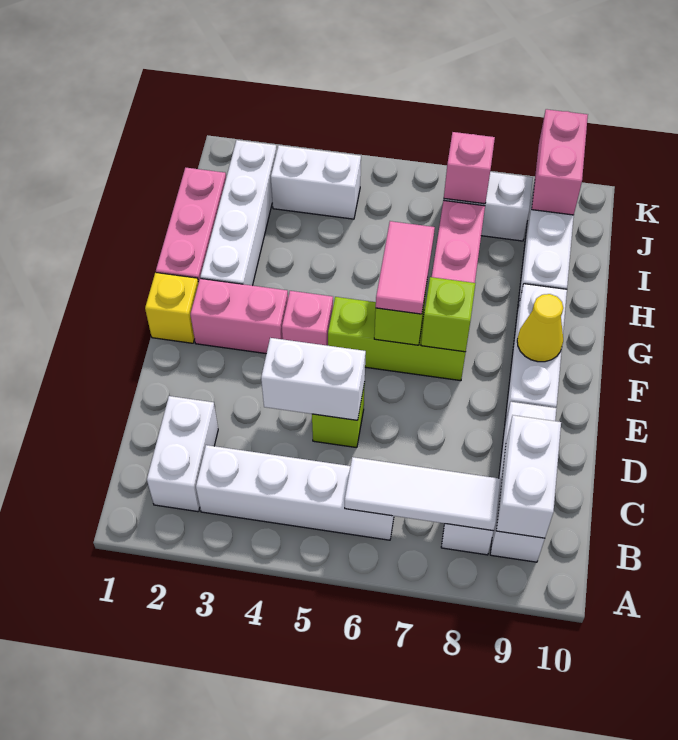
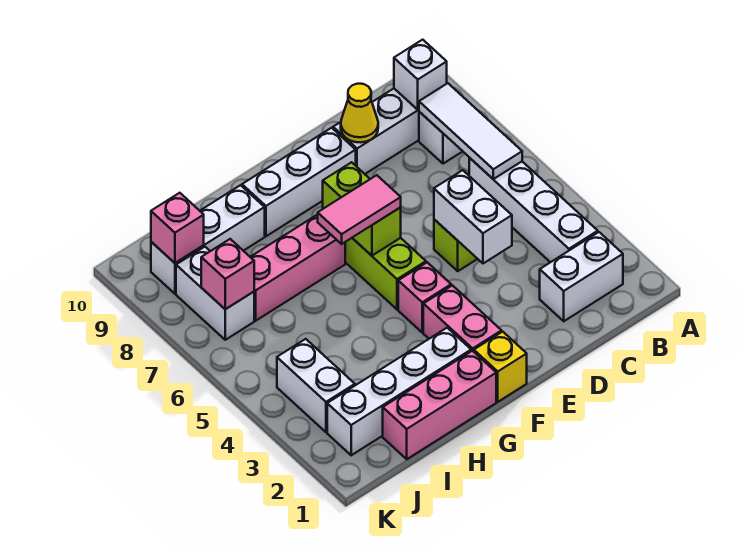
white 1x2 brick [496,415,561,538] -> white 1x1 brick [394,40,447,110]
yellow 1x1 cone [517,294,563,362] -> yellow 1x1 cone moved to [341,84,378,142]
pink 1x2 brick [532,109,588,215] -> pink 1x1 brick [151,193,204,263]

